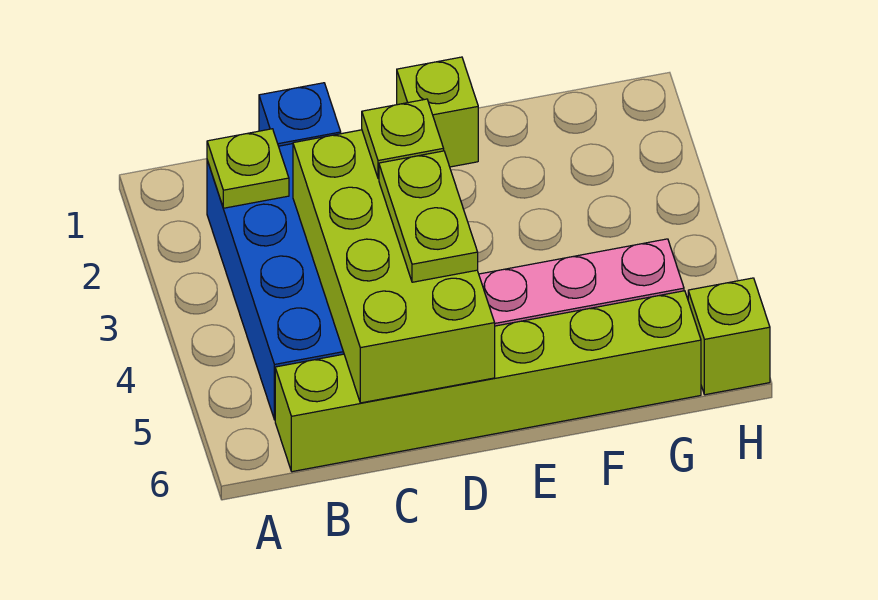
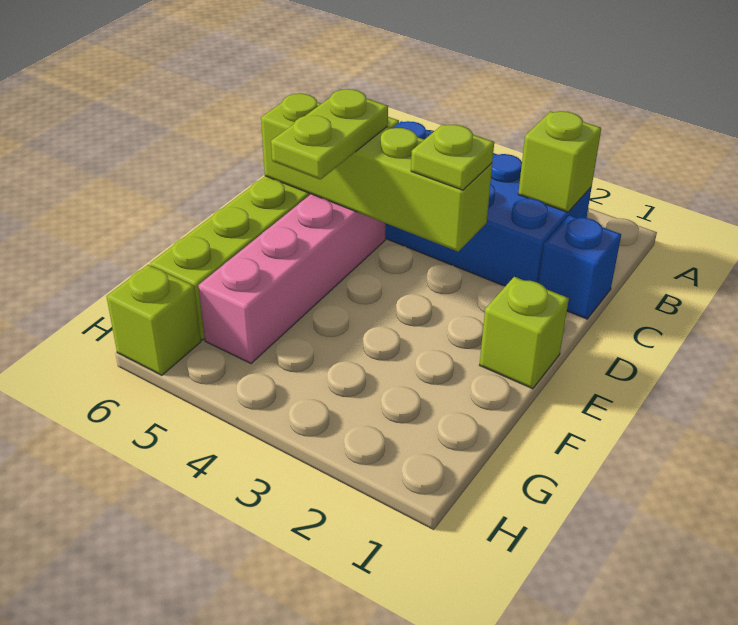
lime 1x1 plate [207,129,289,208] -> lime 1x1 brick [518,111,601,212]
lime 2x4 brick [293,130,495,403] -> lime 1x4 brick [261,94,492,252]
lime 1x2 plate [379,151,478,282] -> lime 1x2 plate turned to [271,89,388,180]

